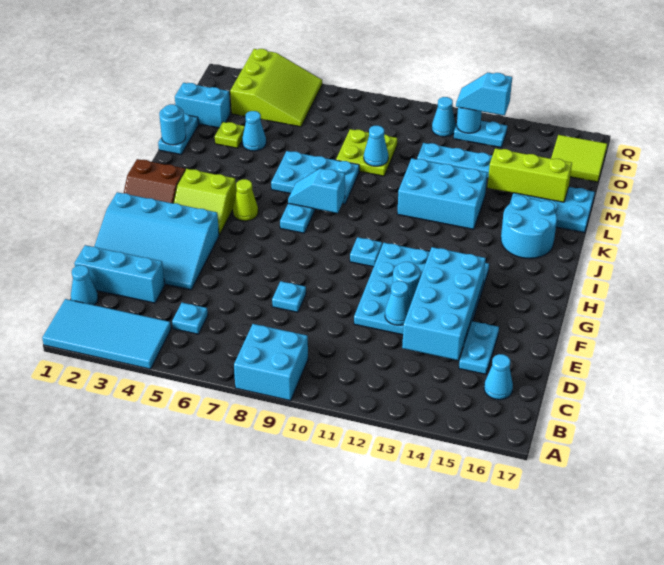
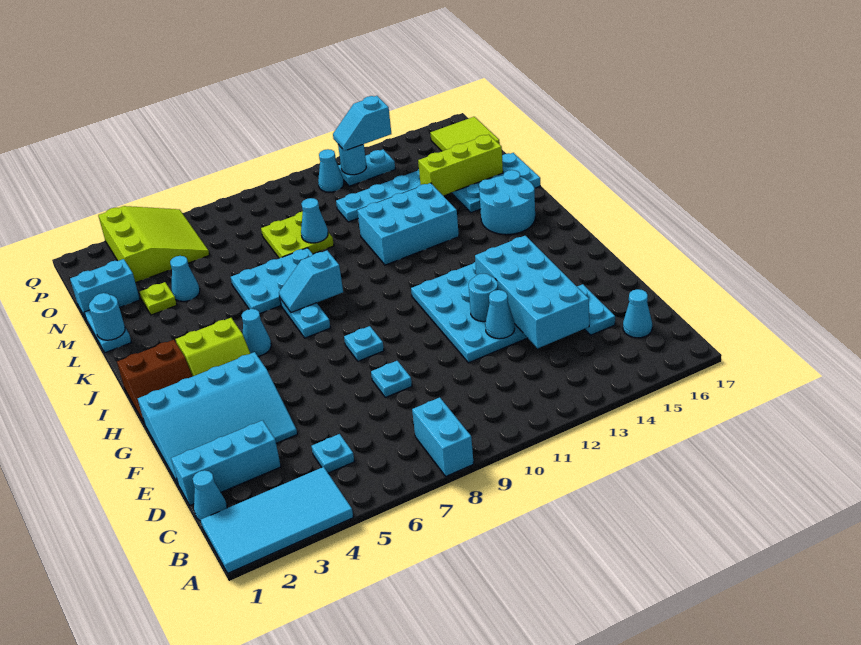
cyan 2x2 brick [234,324,308,401] -> cyan 1x2 brick [412,397,474,476]
cyan 1x1 plate [350,237,382,267] -> cyan 1x1 plate moved to [344,326,384,361]
lime 1x1 cone [233,179,258,221] -> cyan 1x1 cone [242,309,271,356]

